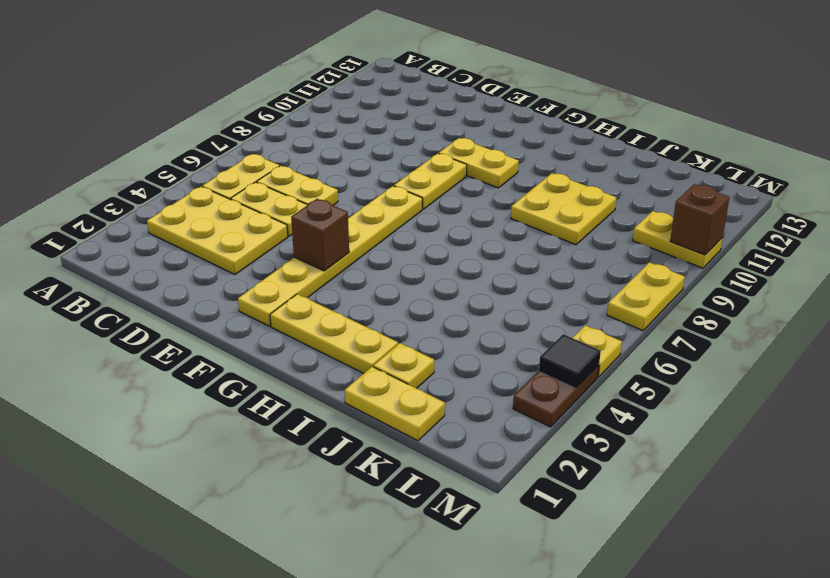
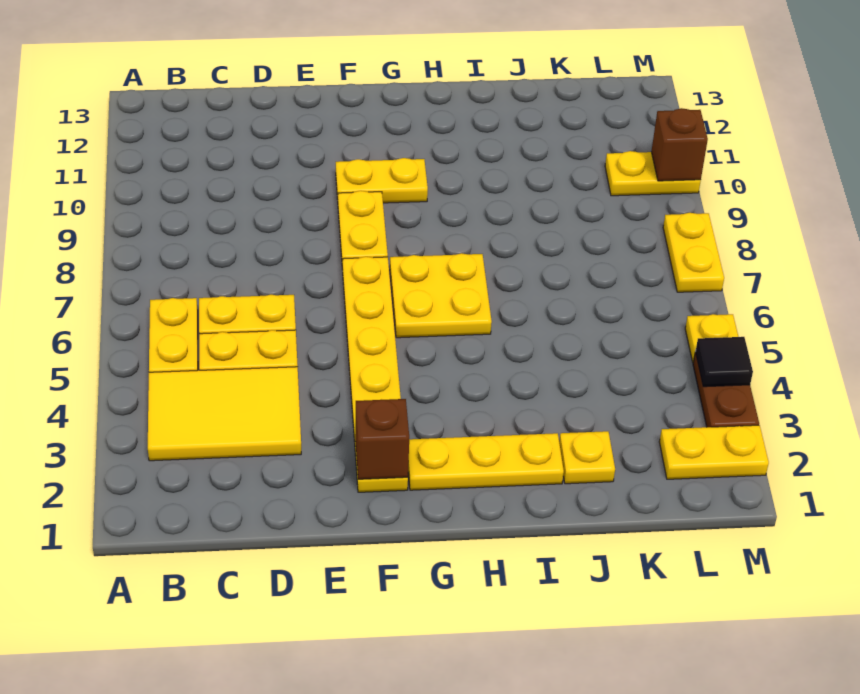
yellow 2x3 plate [147,187,288,275] -> yellow 2x3 tile [148,367,301,461]
brown 1x1 brick [291,199,349,271] -> brown 1x1 brick moved to [355,399,409,479]
yellow 2x2 plate [511,173,616,245] -> yellow 2x2 plate moved to [390,253,492,338]
yellow 1x2 plate [345,367,445,441] -> yellow 1x2 plate moved to [659,425,769,479]

